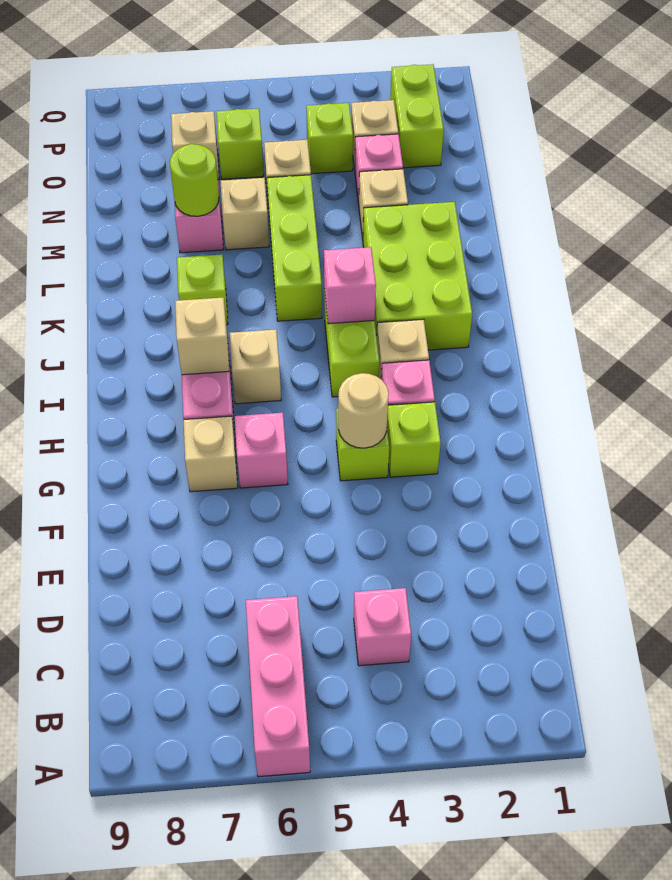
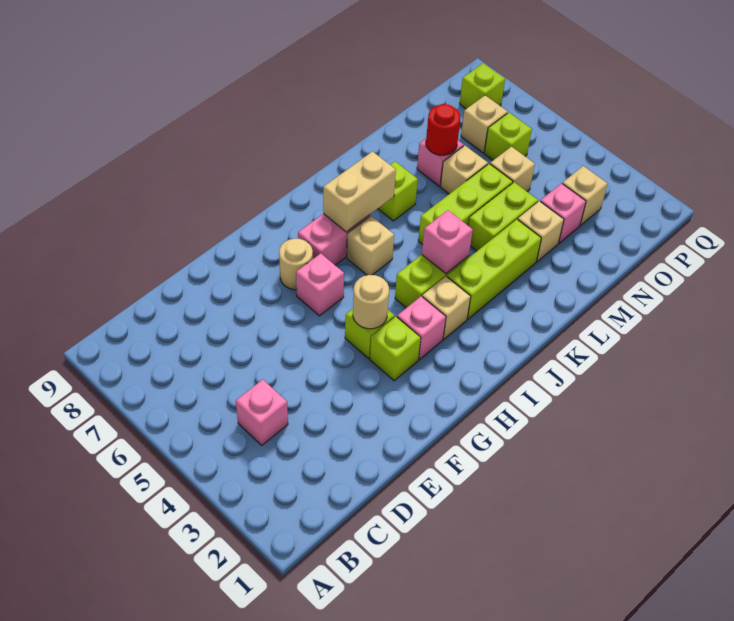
pink 1x3 brick [246,596,310,777] -> none
tan 1x1 brick [184,416,238,492] -> tan 1x1 round brick [279,239,313,290]
tan 1x1 brick [175,298,229,375] -> tan 1x2 brick [323,151,396,232]
lime 2x3 brick [363,202,472,350] -> lime 1x3 brick [447,219,541,319]
lime 1x1 round brick [170,144,219,216] -> red 1x1 round brick [426,104,460,155]
lime 1x2 brick [390,64,444,168] -> lime 1x2 brick moved to [468,182,538,251]
lime 1x1 brick [306,103,353,174] -> lime 1x1 brick moved to [460,63,505,109]

